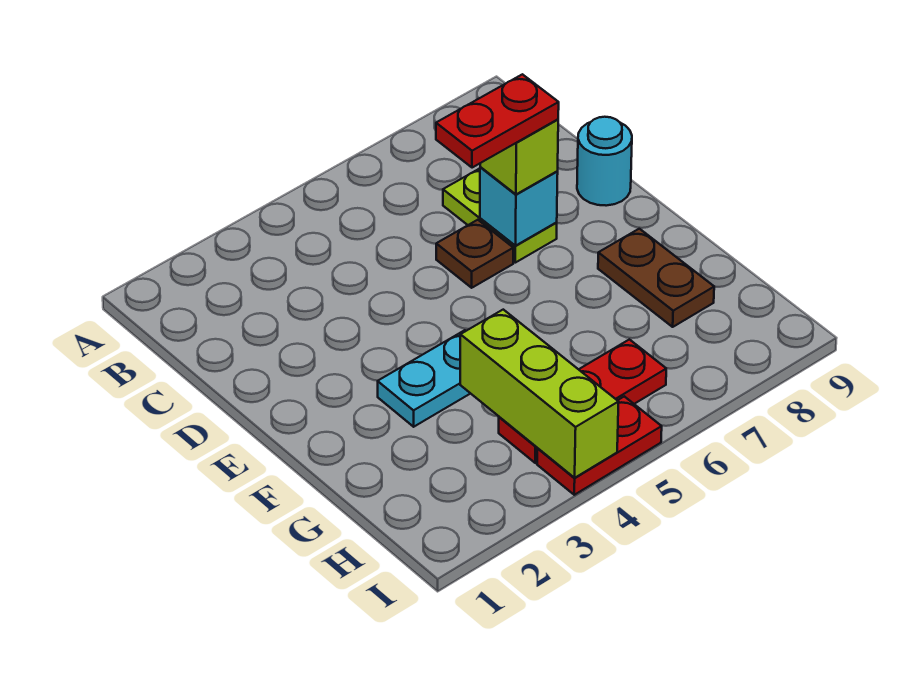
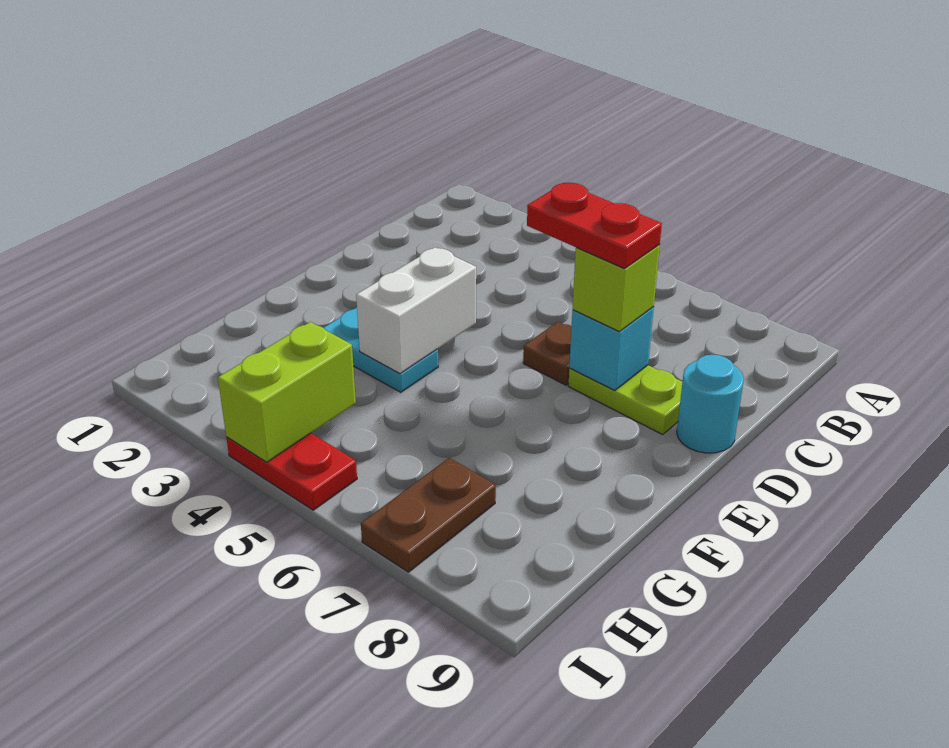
lime 1x2 plate [443,169,557,263] -> lime 1x2 plate turned to [568,365,682,434]
none -> white 1x2 brick [356,247,476,374]
brown 1x2 plate [598,229,714,327] -> brown 1x2 plate moved to [361,458,496,572]
lime 1x3 brick [460,310,619,478] -> lime 1x2 brick [218,322,356,462]
red 1x3 plate [499,339,666,463] -> none

